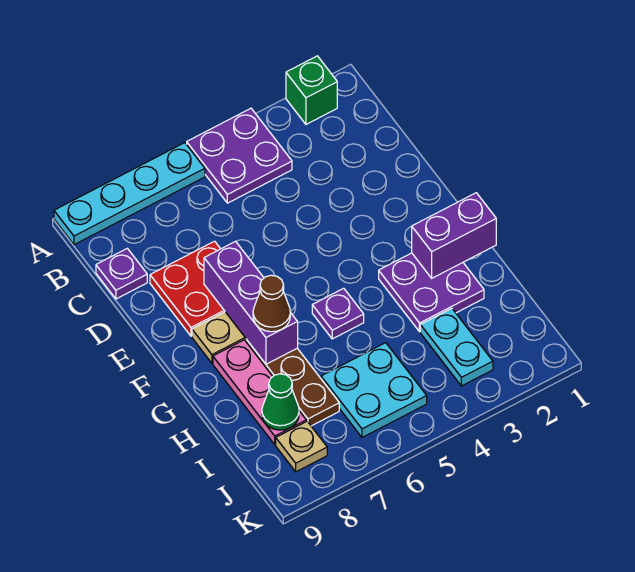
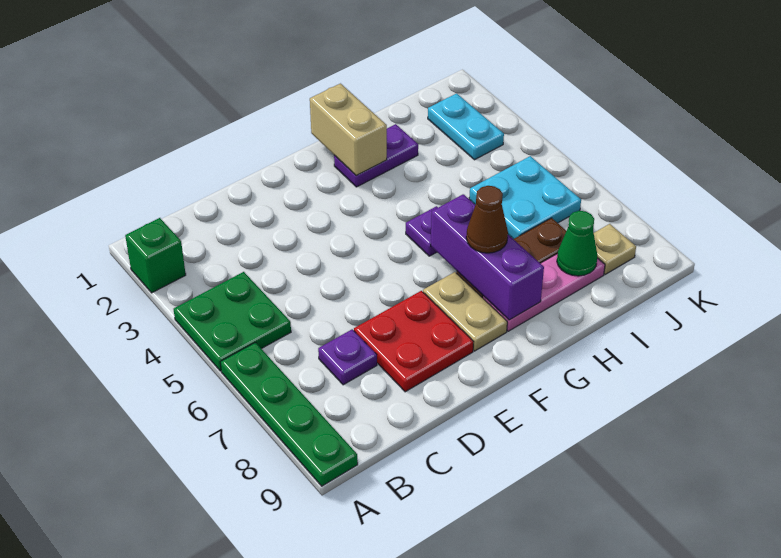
purple 2x2 plate [187,108,292,203] -> green 2x2 plate [174,272,291,371]
cyan 1x4 plate [54,143,205,245] -> green 1x4 plate [220,342,358,486]
purple 1x1 plate [96,248,147,299] -> purple 1x1 plate moved to [318,329,377,385]
purple 1x3 brick [204,241,298,364] -> purple 1x3 brick turned to [431,194,544,320]
purple 1x2 brick [412,193,496,278] -> tan 1x2 brick [310,84,387,176]
purple 2x2 plate [379,253,484,332] -> purple 1x2 plate [334,124,418,187]
cyan 1x2 plate [420,308,493,386] -> cyan 1x2 plate turned to [428,93,504,160]

